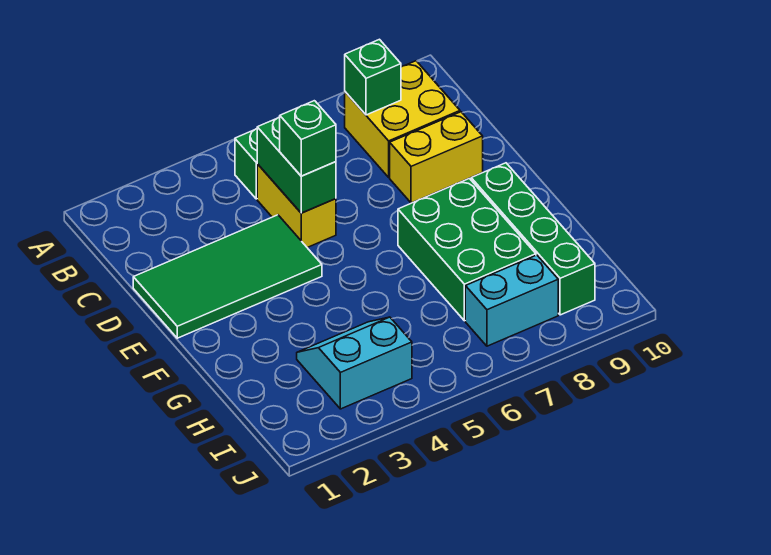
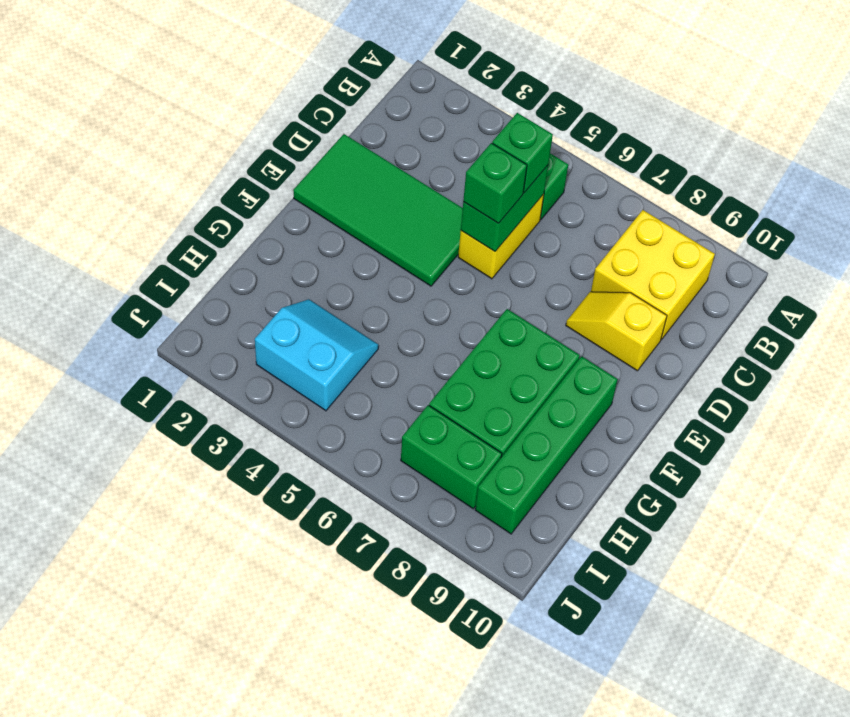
green 1x1 brick [345,39,401,115] -> green 1x1 brick moved to [492,113,553,193]
yellow 1x2 brick [390,112,483,203] -> yellow 1x2 slope [566,292,667,371]
cyan 1x2 brick [465,255,558,346] -> green 1x2 brick [401,405,502,509]

